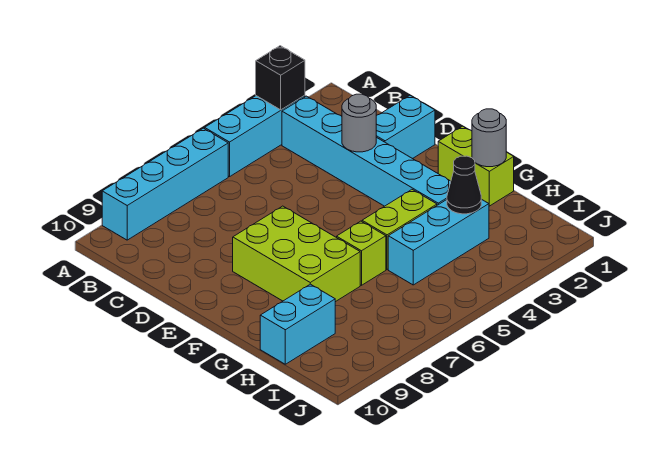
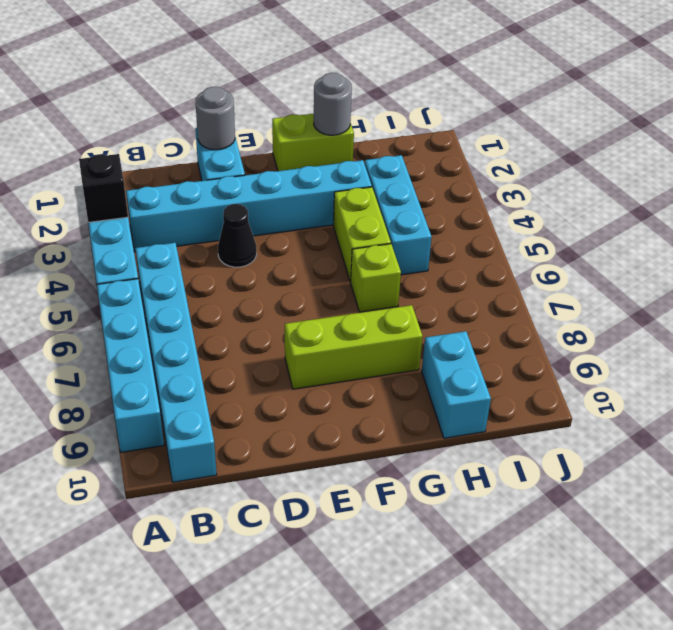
none -> cyan 1x6 brick [135,243,217,482]
grey 1x1 round brick [342,94,376,152] -> grey 1x1 round brick moved to [196,87,235,150]
lime 2x3 brick [233,206,360,302] -> lime 1x3 brick [285,305,423,389]
black 1x1 cone [447,156,481,214] -> black 1x1 cone moved to [218,204,257,267]

